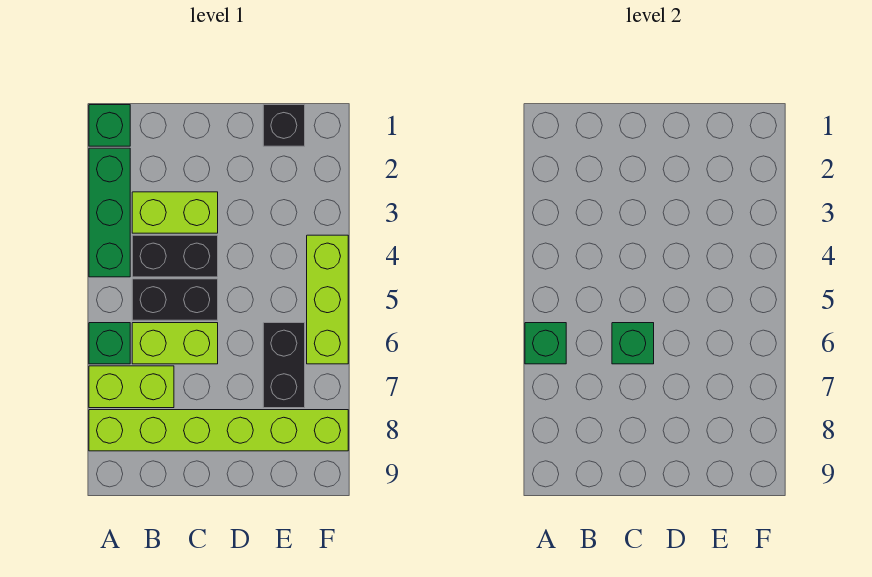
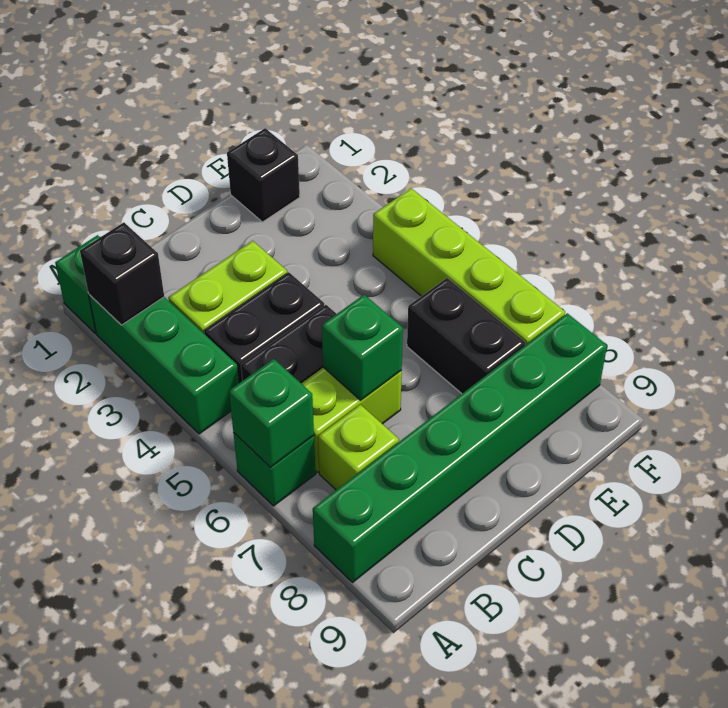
none -> black 1x1 brick [80,222,164,325]
lime 1x2 brick [89,366,174,408] -> lime 1x1 brick [318,404,399,490]
lime 1x6 brick [89,410,348,451] -> green 1x6 brick [313,313,607,582]
lime 1x3 brick [307,235,348,364] -> lime 1x4 brick [373,188,565,345]

